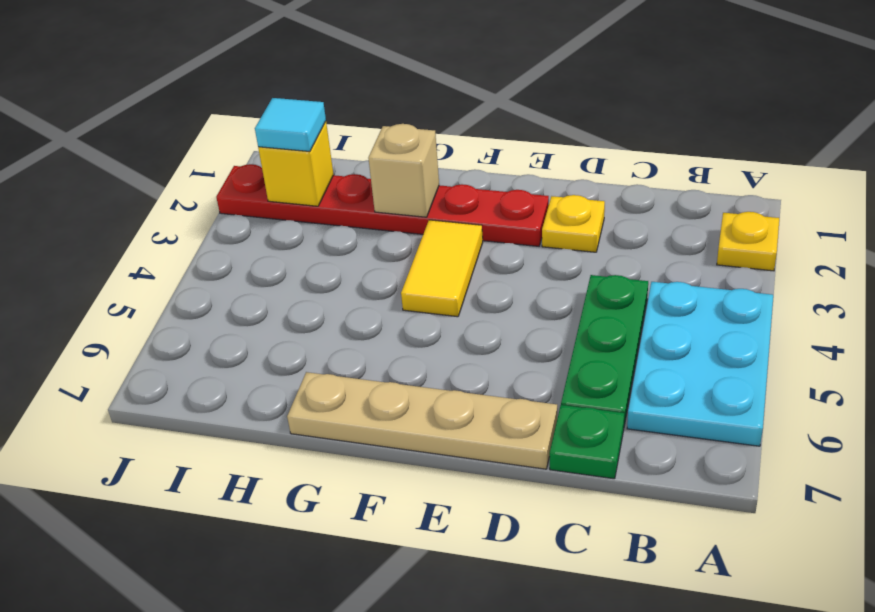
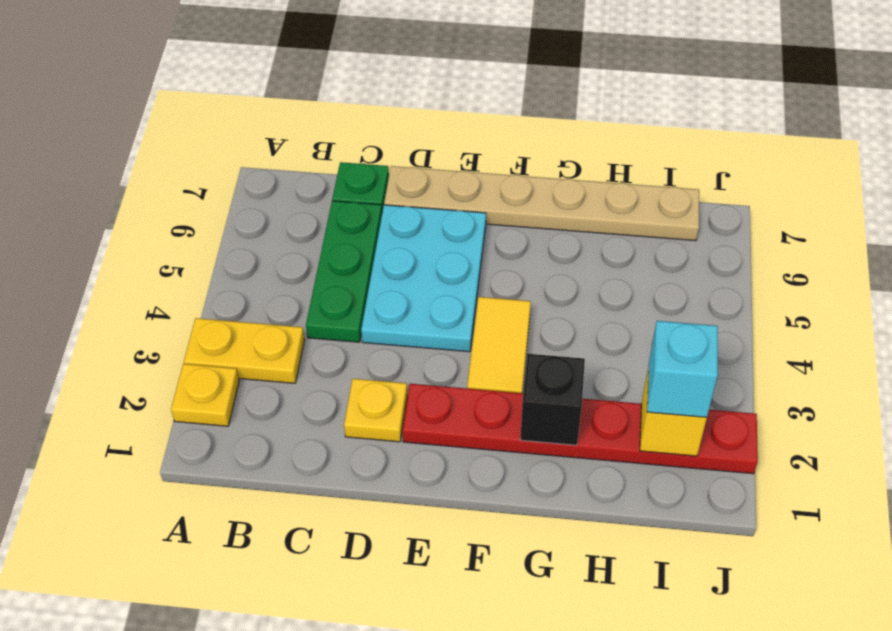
none -> yellow 1x2 plate [184,318,305,383]
cyan 2x3 plate [627,282,773,446] -> cyan 2x3 plate moved to [361,205,486,352]
tan 1x4 plate [287,372,557,469] -> tan 1x6 plate [384,166,699,241]
tan 1x1 brick [368,124,439,217] -> black 1x1 brick [520,354,585,445]
cyan 1x1 tile [255,98,326,151] -> cyan 1x1 brick [647,321,718,417]

